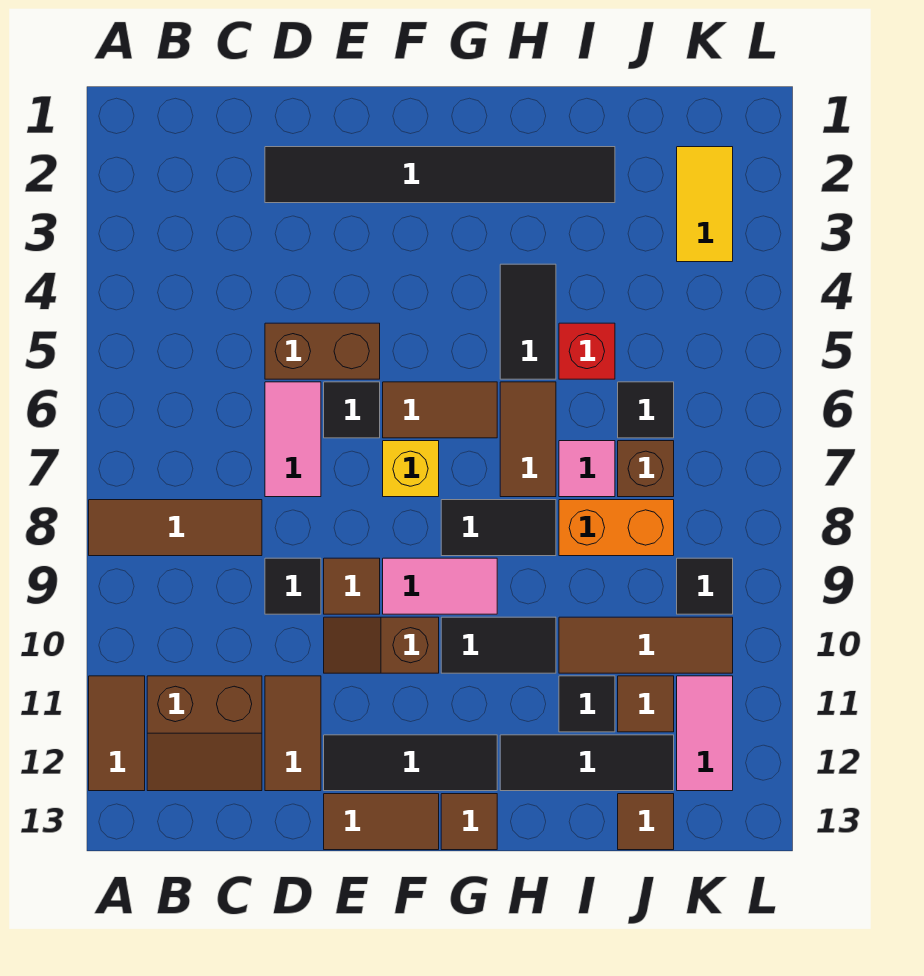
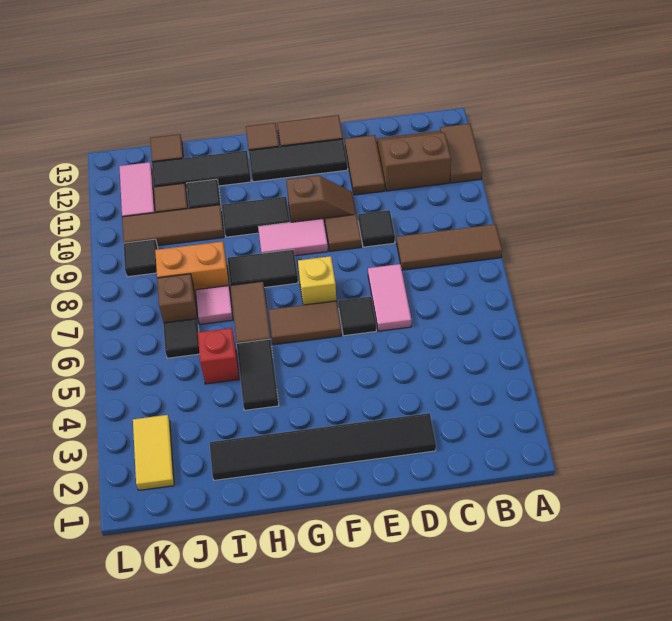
brown 1x2 brick [265,323,380,379] -> none

